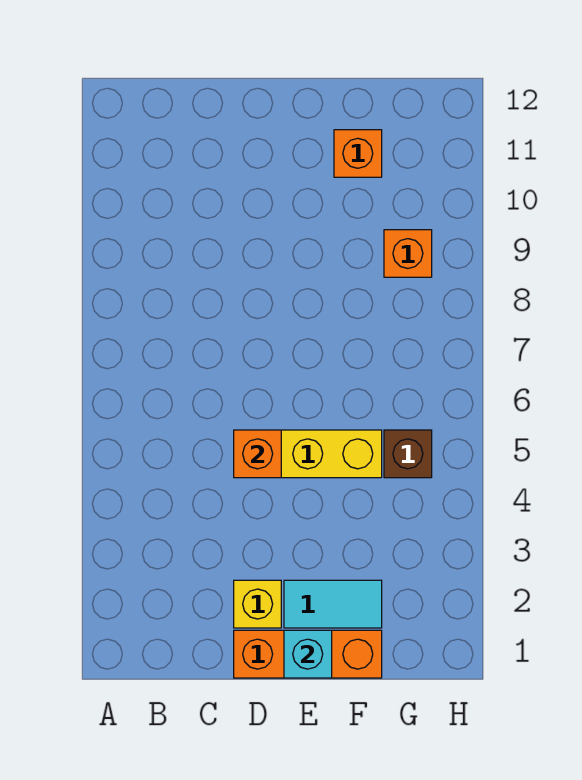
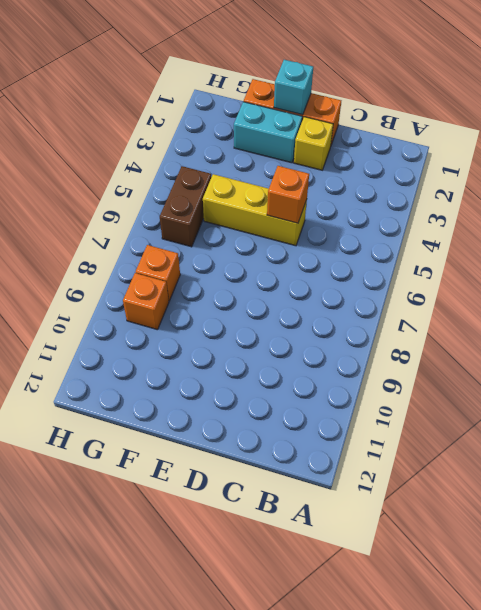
cyan 1x2 tile [284,580,382,628] -> cyan 1x2 brick [234,102,302,163]
orange 1x1 brick [334,130,382,177] -> orange 1x1 brick moved to [136,245,180,301]
brown 1x1 brick [384,430,432,478] -> brown 1x2 brick [160,166,211,247]

